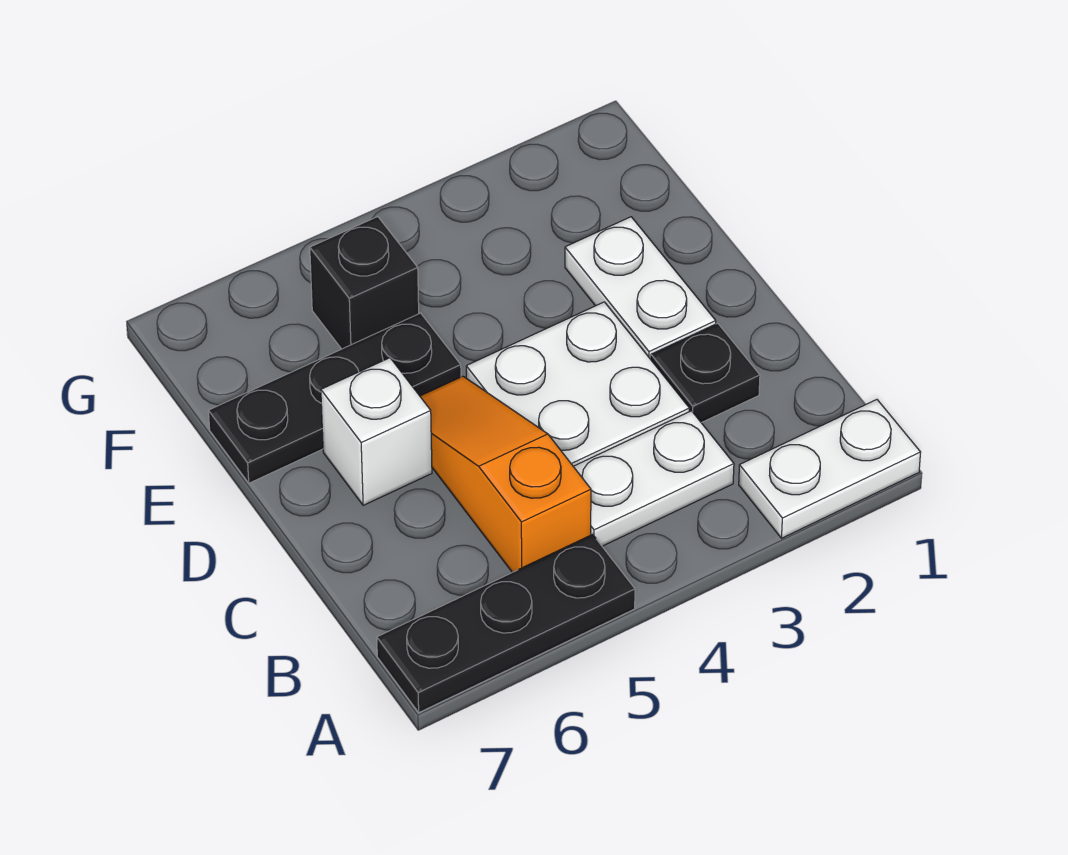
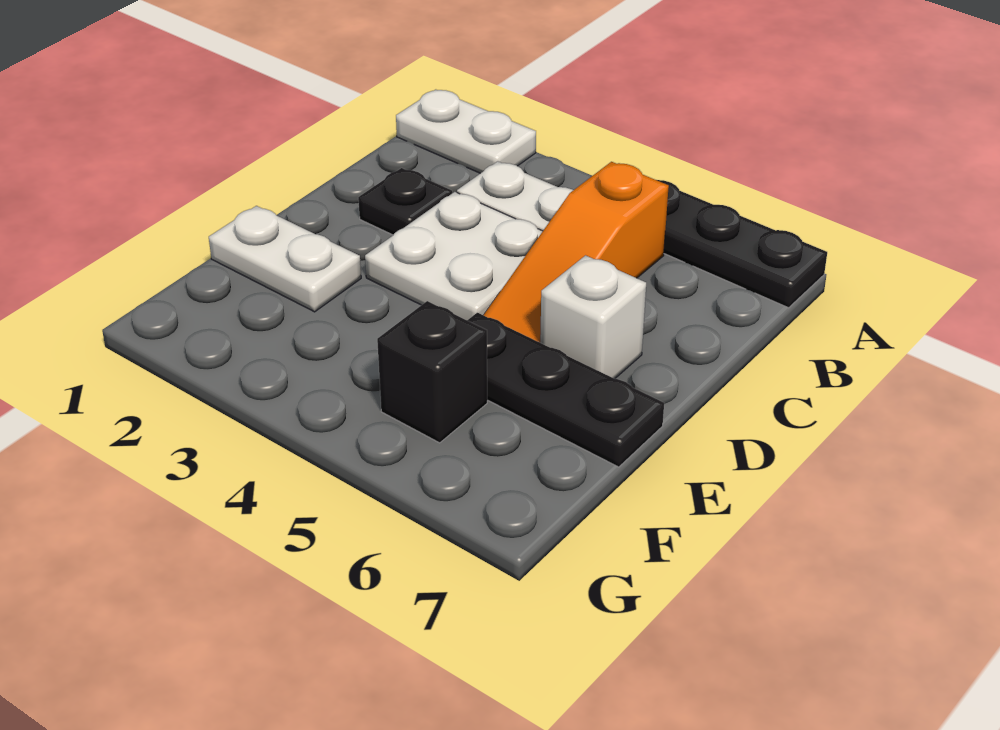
white 1x2 plate [565,217,716,359] -> white 1x2 plate turned to [209,206,361,312]

